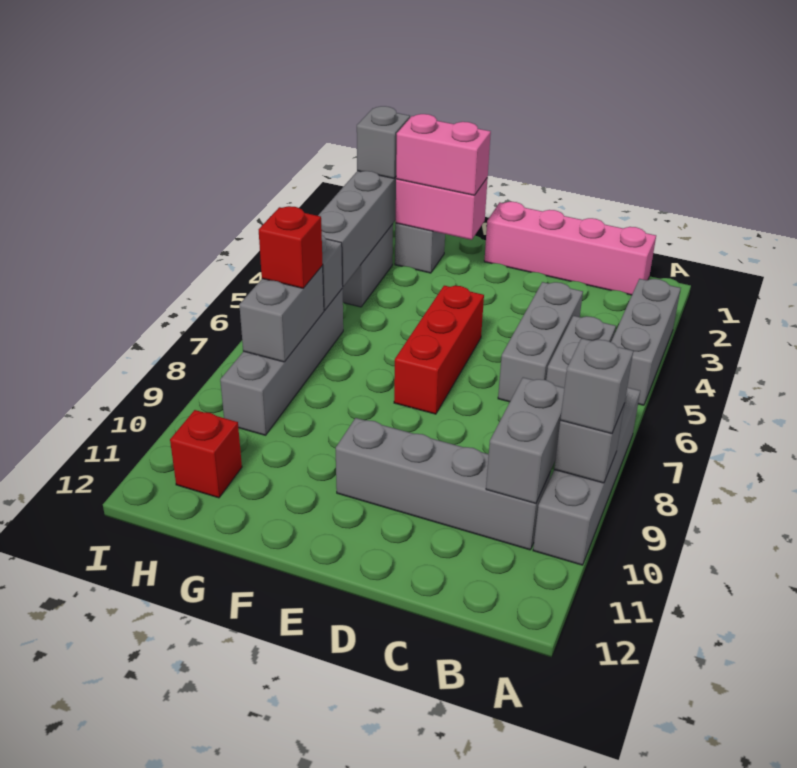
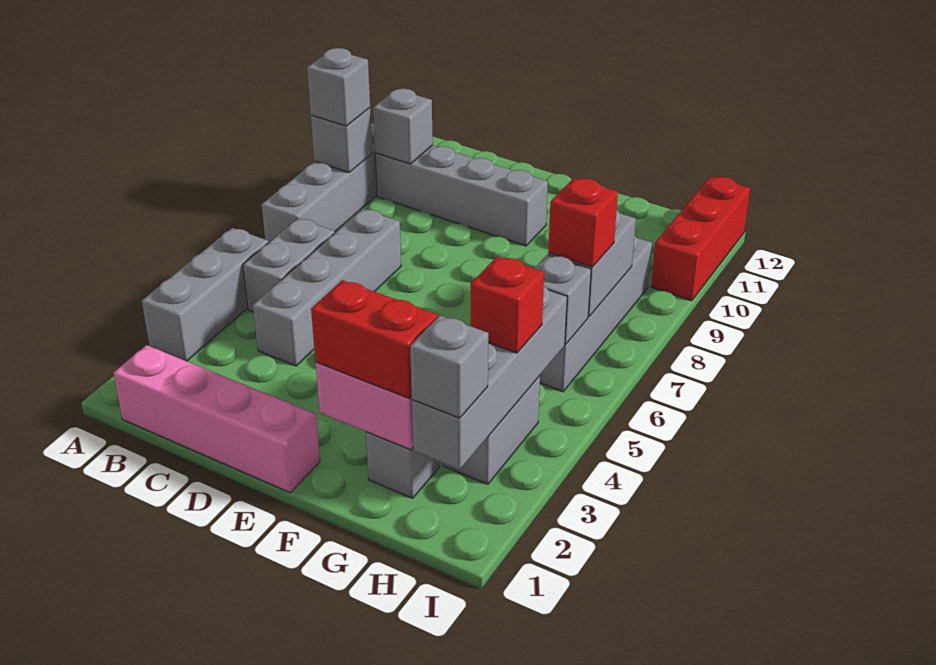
grey 1x2 brick [486,377,564,504] -> grey 1x1 brick [373,89,433,164]
grey 1x3 brick [498,282,583,402] -> grey 1x4 brick [253,209,401,366]
red 1x3 brick [394,286,484,414] -> red 1x3 brick moved to [651,177,750,301]
pink 1x2 brick [396,114,491,195] -> red 1x2 brick [311,280,437,399]
red 1x1 brick [170,410,242,498] -> red 1x1 brick moved to [471,256,544,353]

